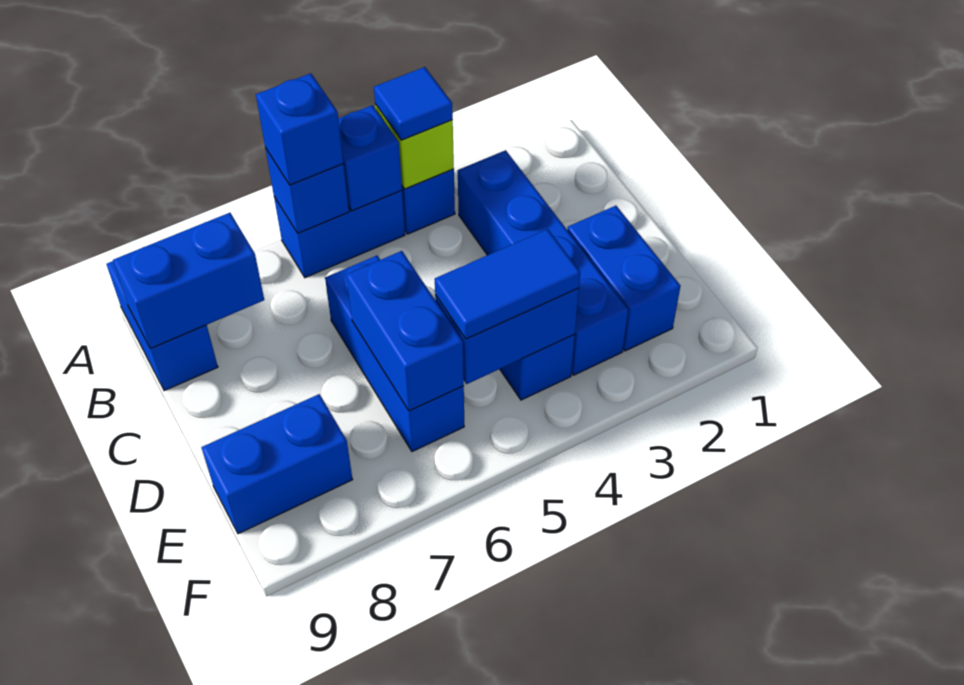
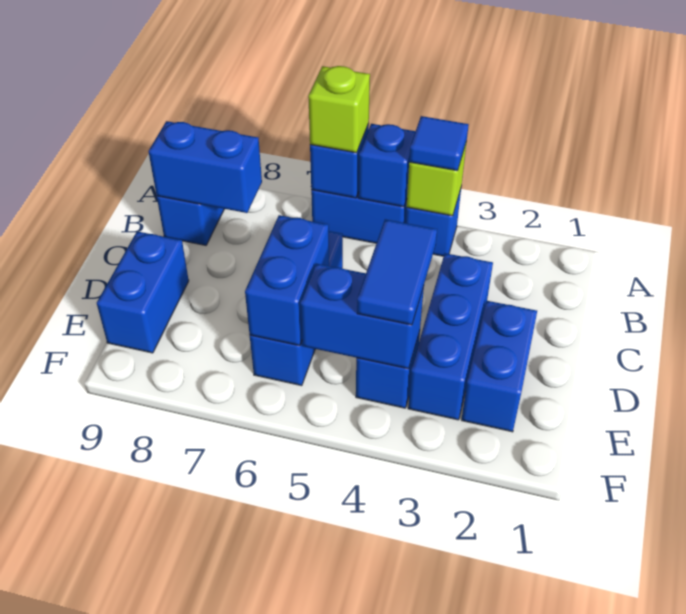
blue 1x1 brick [256,73,343,185] -> lime 1x1 brick [308,66,370,153]
blue 1x4 brick [458,150,628,375] -> blue 1x3 brick [408,253,493,420]
blue 1x2 tile [435,229,580,339] -> blue 1x2 tile turned to [357,219,437,325]
blue 1x2 brick [201,394,353,534] -> blue 1x2 brick turned to [97,231,189,353]

